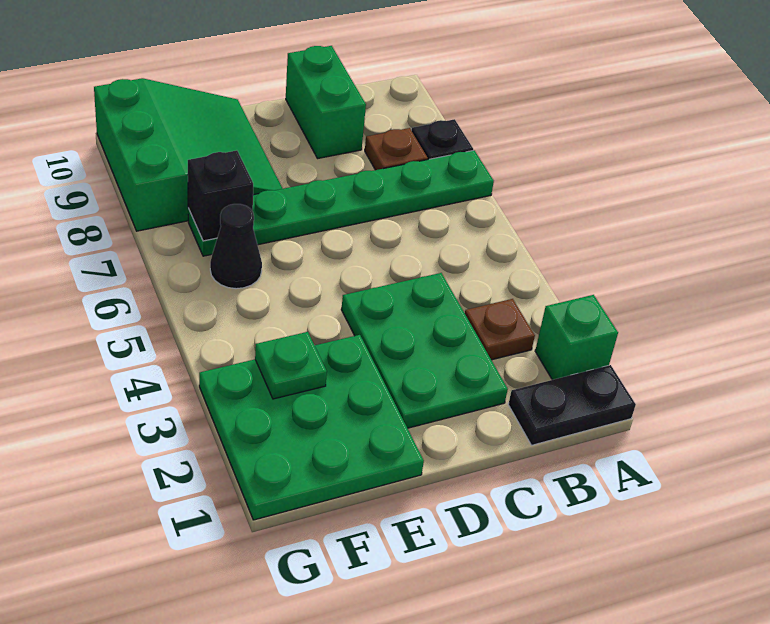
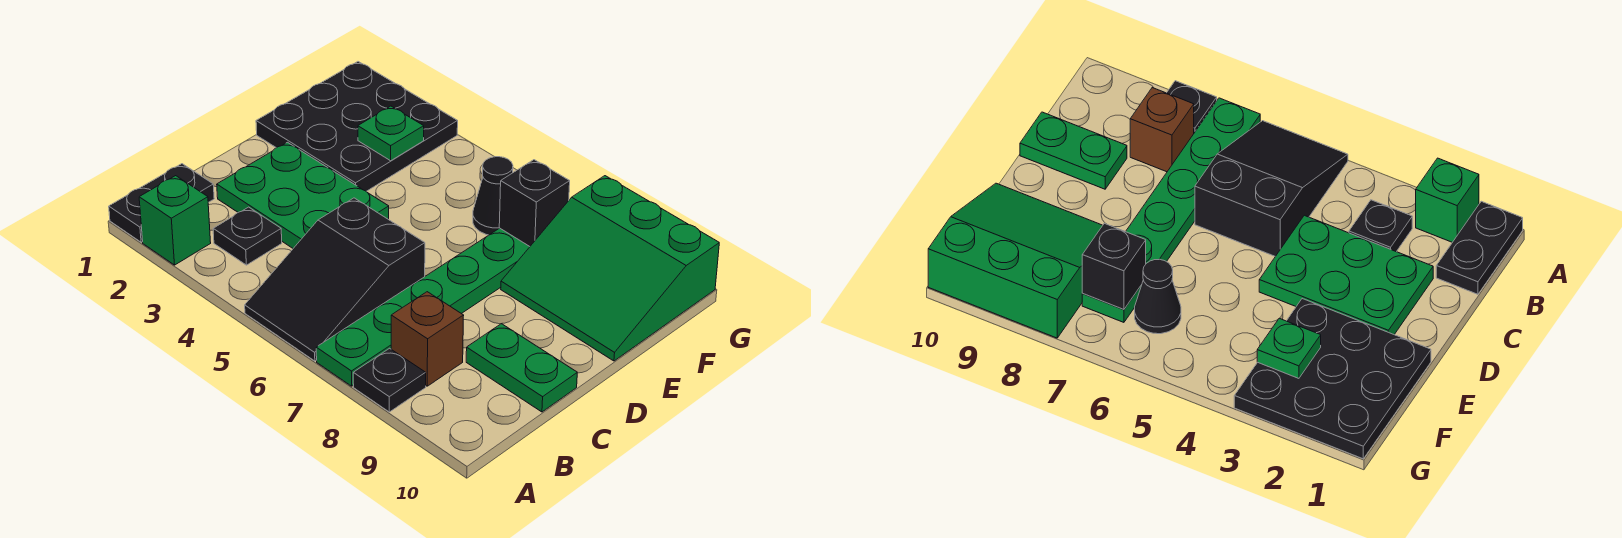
none -> black 2x3 slope [245,198,425,361]
brown 1x1 plate [465,299,535,360] -> black 1x1 plate [213,207,282,265]
brown 1x1 plate [365,128,428,170] -> brown 1x1 brick [391,292,464,386]
green 1x2 brick [286,46,366,159] -> green 1x2 plate [466,324,577,412]
green 3x3 plate [199,335,424,520] -> black 3x3 plate [256,62,458,191]

